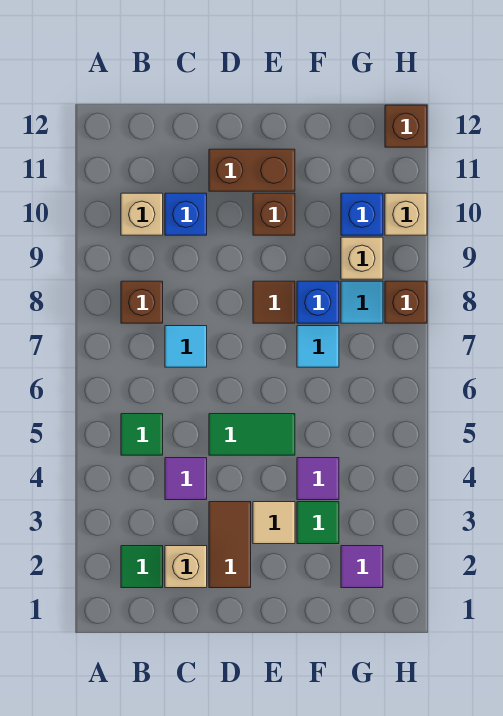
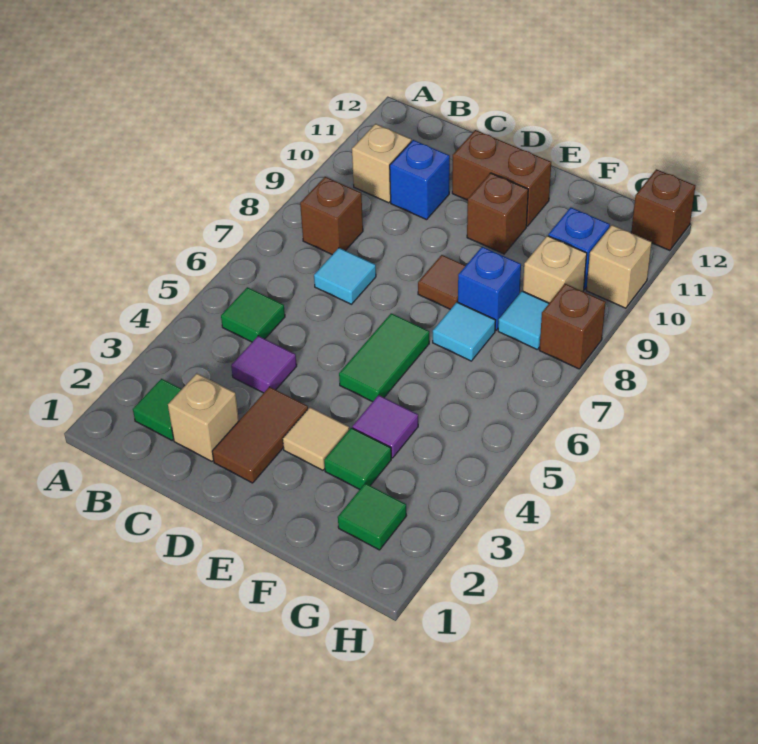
green 1x2 tile [209,414,295,455] -> green 1x2 tile turned to [339,313,429,402]
purple 1x1 tile [341,546,383,588] -> green 1x1 tile [338,483,407,550]

